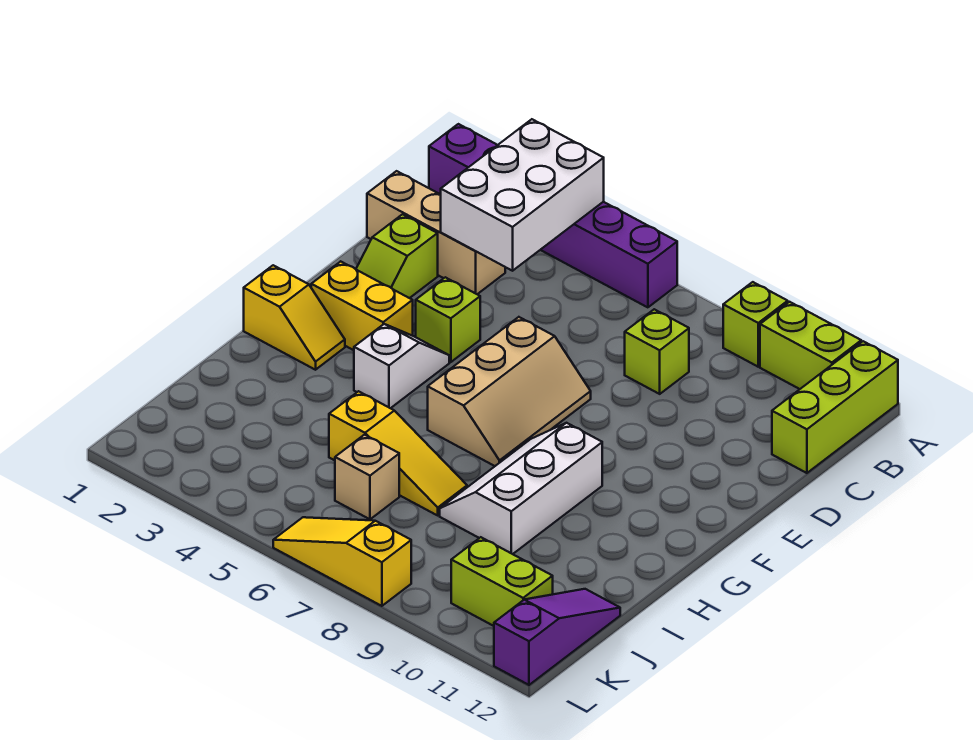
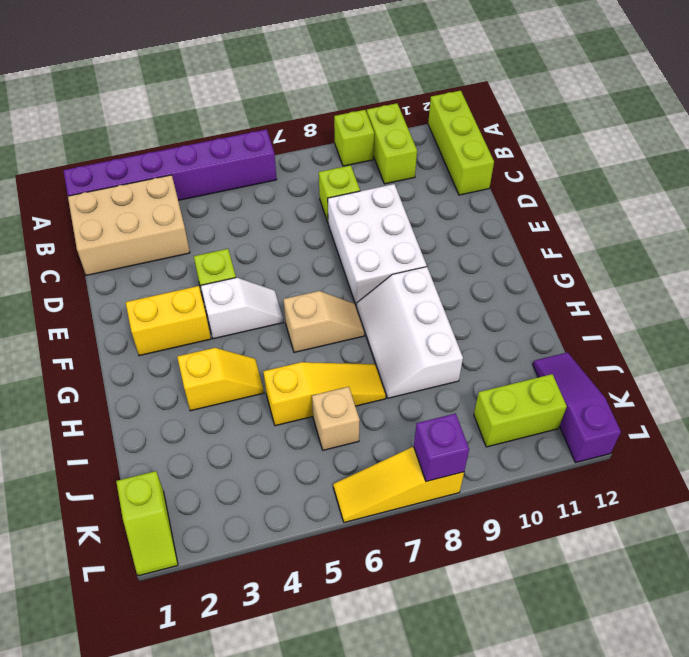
white 2x3 brick [441,119,604,271] -> white 2x3 brick moved to [328,184,427,305]
lime 1x2 brick [760,302,861,389] -> lime 1x2 brick turned to [367,103,417,184]
tan 1x3 brick [367,171,505,294] -> tan 2x3 brick [68,175,190,275]
lime 1x2 slope [356,214,438,298] -> lime 1x2 slope moved to [116,471,178,576]
tan 2x3 slope [428,317,591,466] -> tan 1x2 slope [283,291,364,352]
white 1x2 slope [354,324,449,408] -> white 1x2 slope turned to [201,278,283,339]
yellow 1x2 slope [244,265,345,370] -> yellow 1x2 slope moved to [177,348,264,411]
none -> purple 1x1 brick [414,413,469,481]

